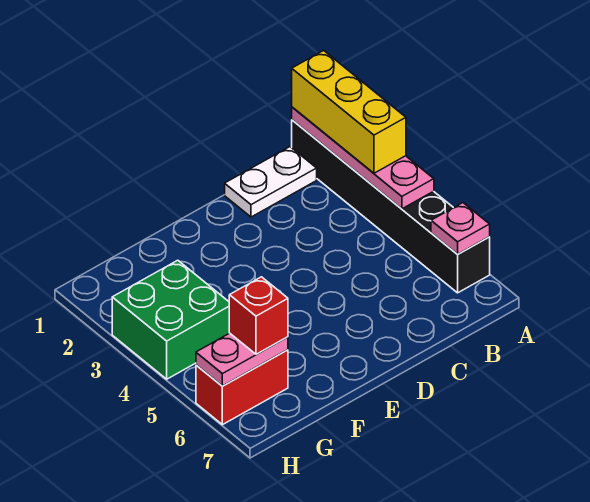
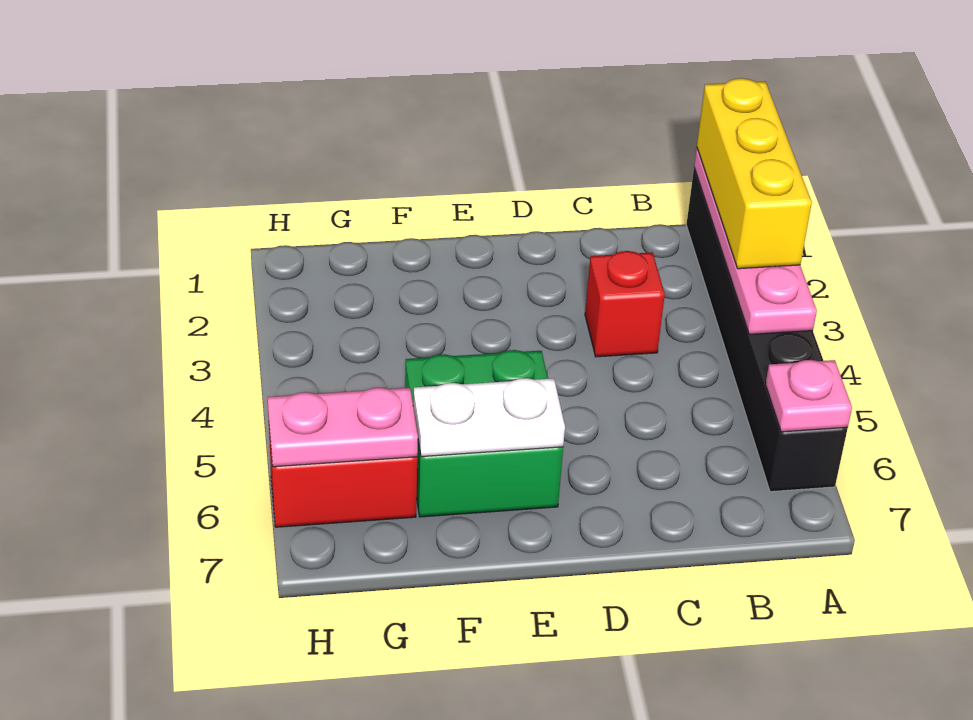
white 1x2 plate [225,147,317,217] -> white 1x2 plate moved to [413,378,565,457]
green 2x2 brick [112,260,229,379] -> green 2x2 brick moved to [405,350,563,517]
red 1x1 brick [229,277,288,354] -> red 1x1 brick moved to [585,251,665,357]

